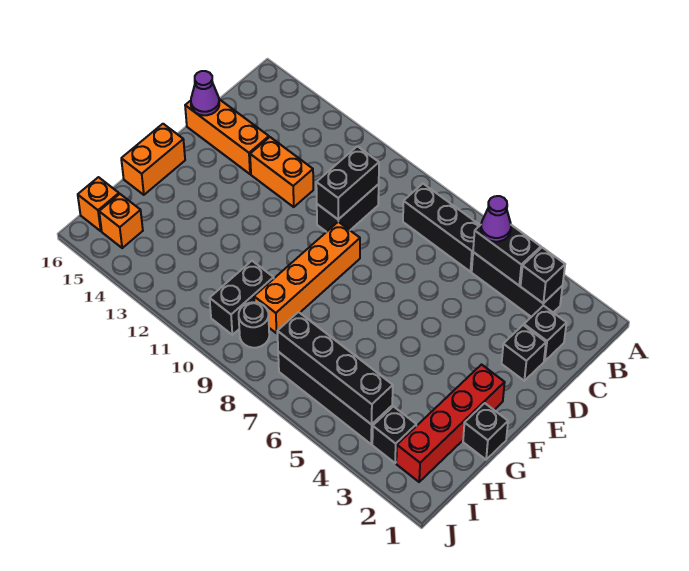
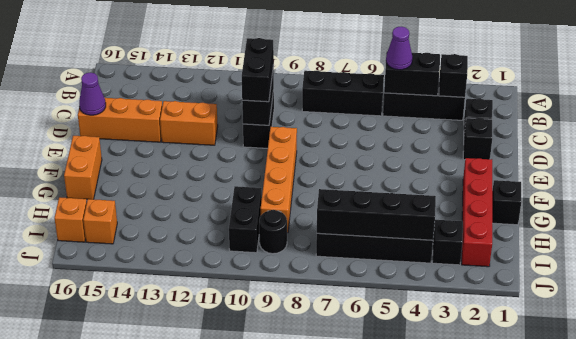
none -> black 1x2 brick [242,38,274,102]

